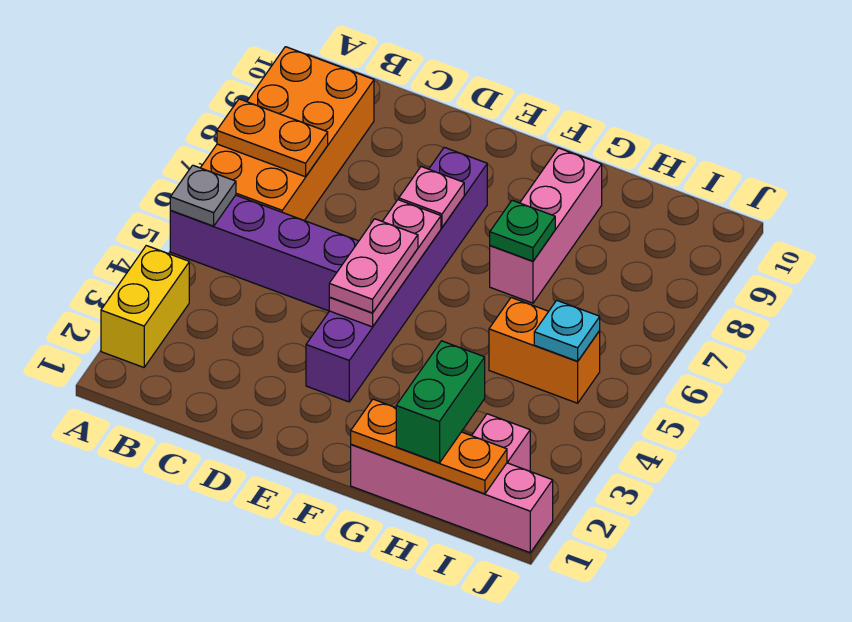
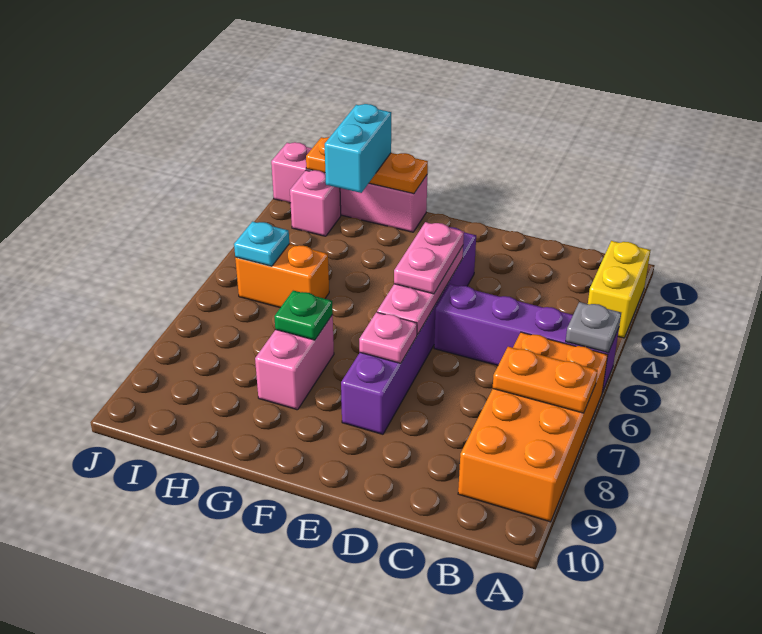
pink 1x3 brick [490,148,602,303] -> pink 1x2 brick [255,315,334,410]
green 1x2 brick [396,341,485,463] -> cyan 1x2 brick [325,104,391,193]

